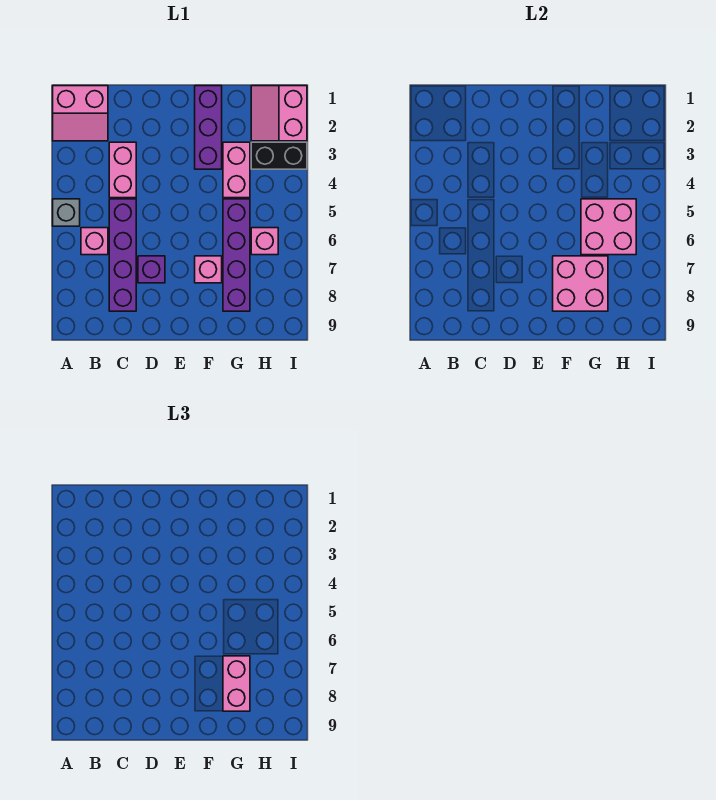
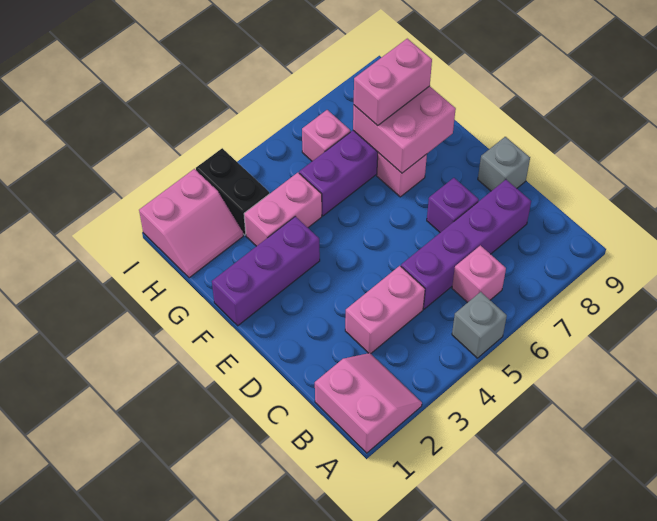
none -> grey 1x1 brick [478,137,530,191]
pink 2x2 brick [581,199,636,255] -> none

